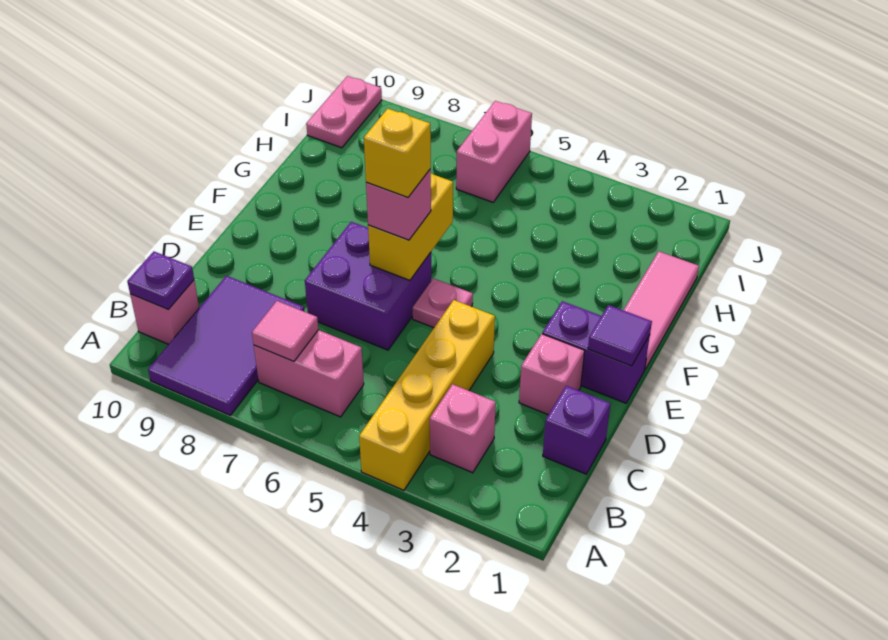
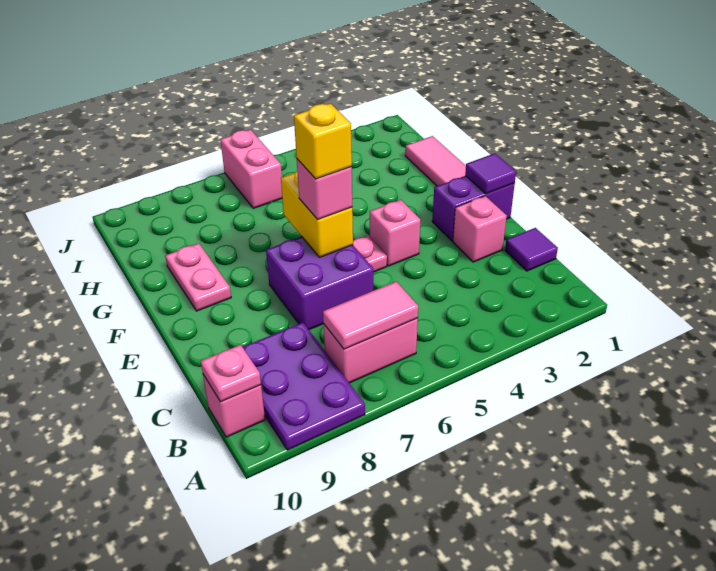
yellow 1x4 brick [359,300,495,490] -> none
purple 2x3 tile [148,276,304,415] -> purple 2x3 plate [243,323,365,450]
pink 1x1 brick [430,384,496,473] -> pink 1x1 brick moved to [370,200,420,266]
pink 1x1 tile [252,301,318,361] -> pink 1x2 tile [323,281,418,349]
purple 1x1 plate [127,252,194,309] -> pink 1x1 plate [201,345,261,402]
purple 1x1 brick [543,386,611,474] -> purple 1x1 tile [505,228,558,271]
pink 1x2 plate [306,76,382,148] -> pink 1x2 plate moved to [165,243,231,311]

